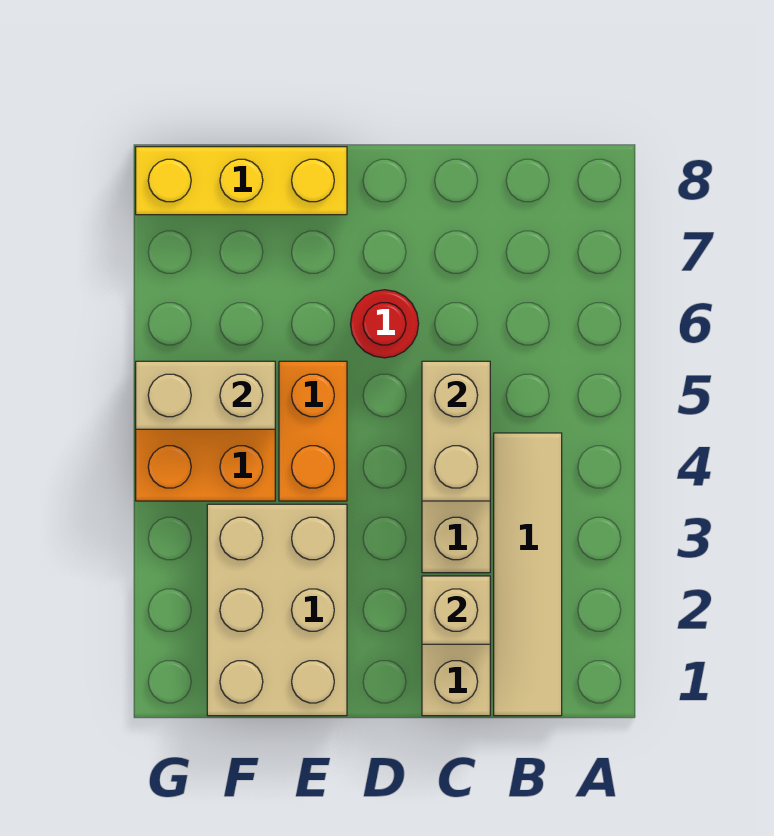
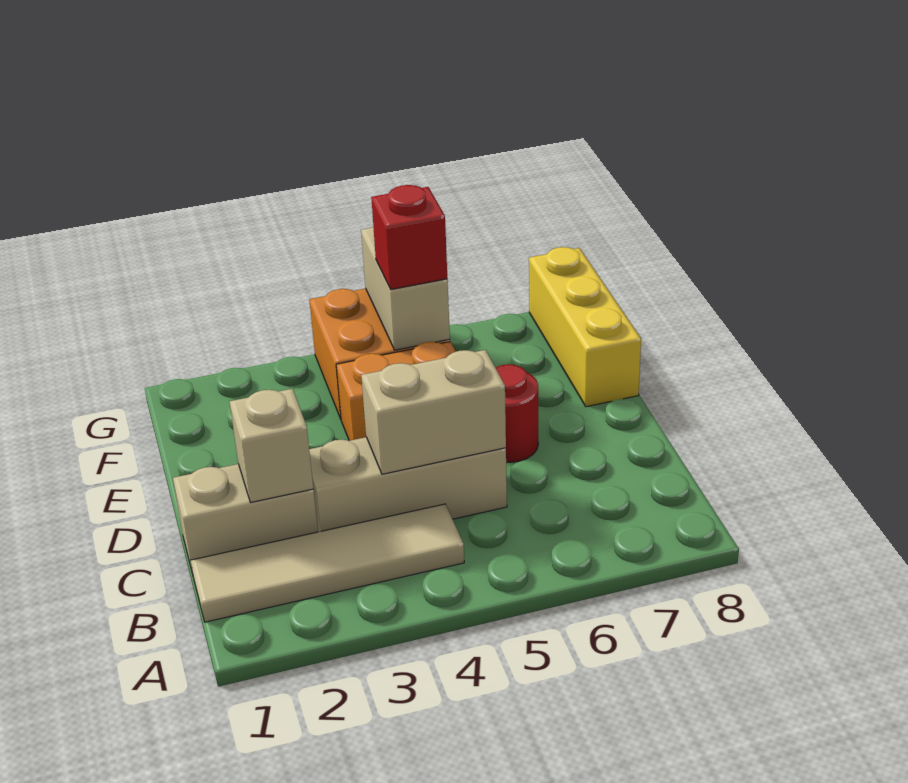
tan 2x3 brick [207,504,347,716] -> none
none -> red 1x1 brick [371,185,447,289]

